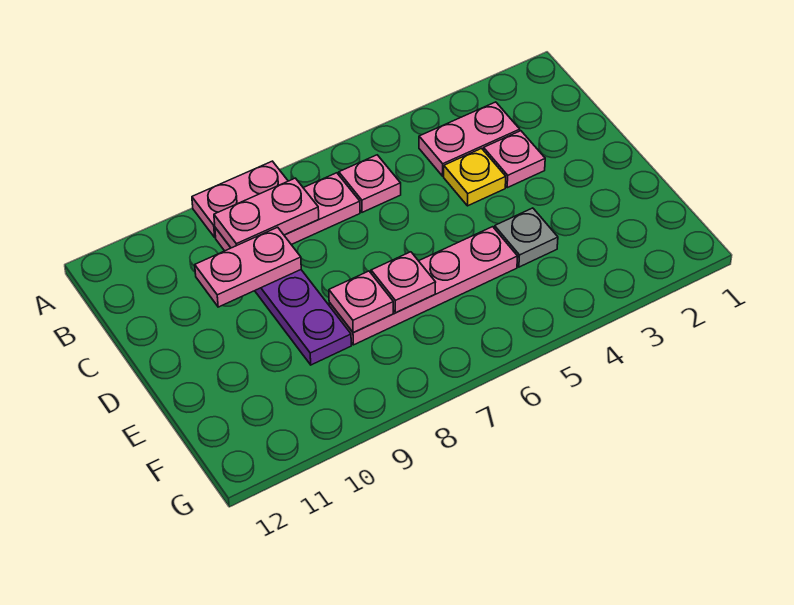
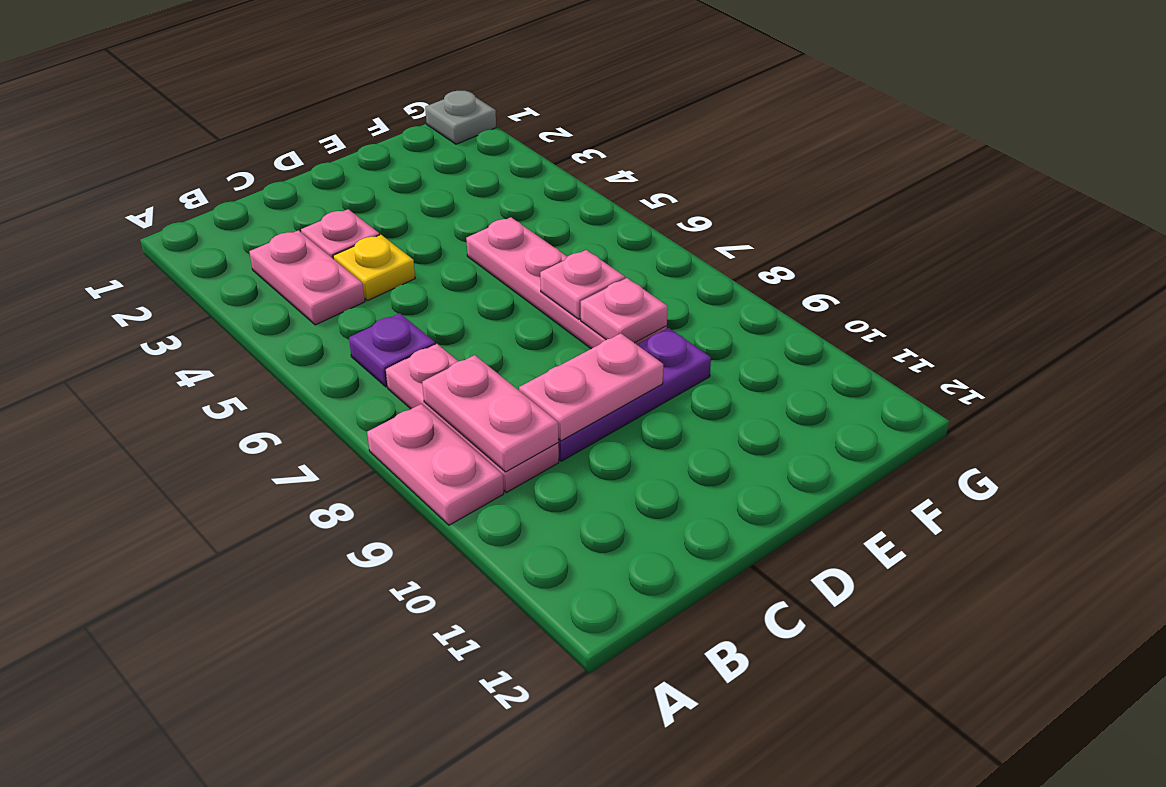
pink 1x1 plate [339,155,401,212] -> purple 1x1 plate [349,313,435,387]
pink 1x2 plate [195,227,301,307] -> pink 1x2 plate turned to [519,333,663,441]
grey 1x1 plate [495,208,558,267] -> grey 1x1 plate moved to [425,91,496,144]

